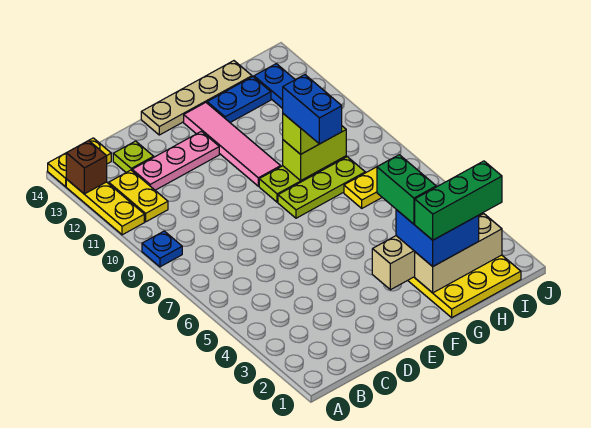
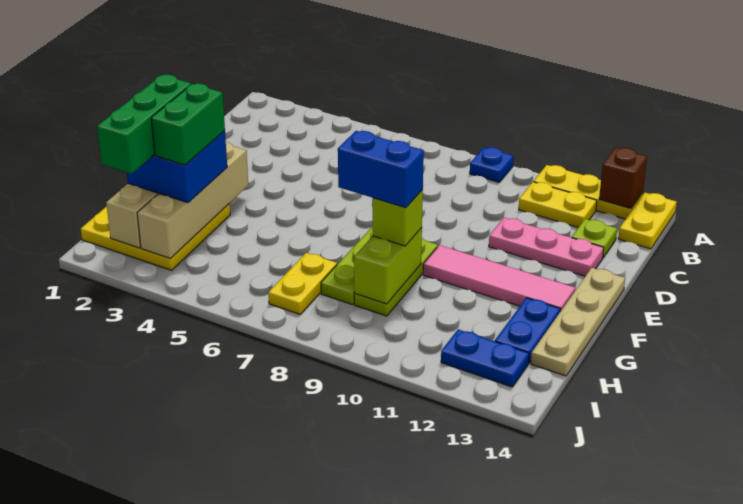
pink 1x3 plate [132,131,219,190] -> pink 1x3 plate turned to [489,218,604,276]
green 1x2 brick [377,155,436,224] -> green 1x2 brick turned to [151,83,225,165]

